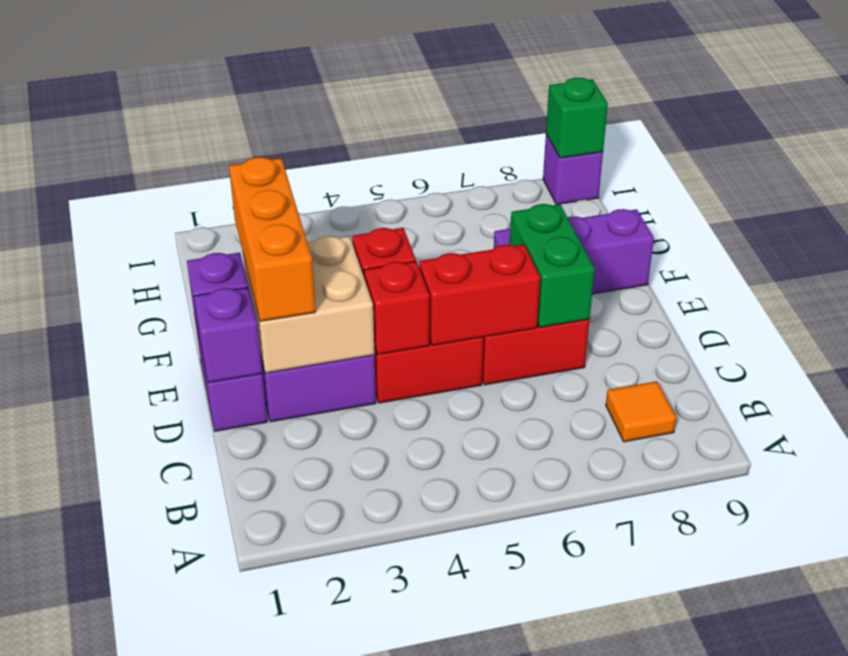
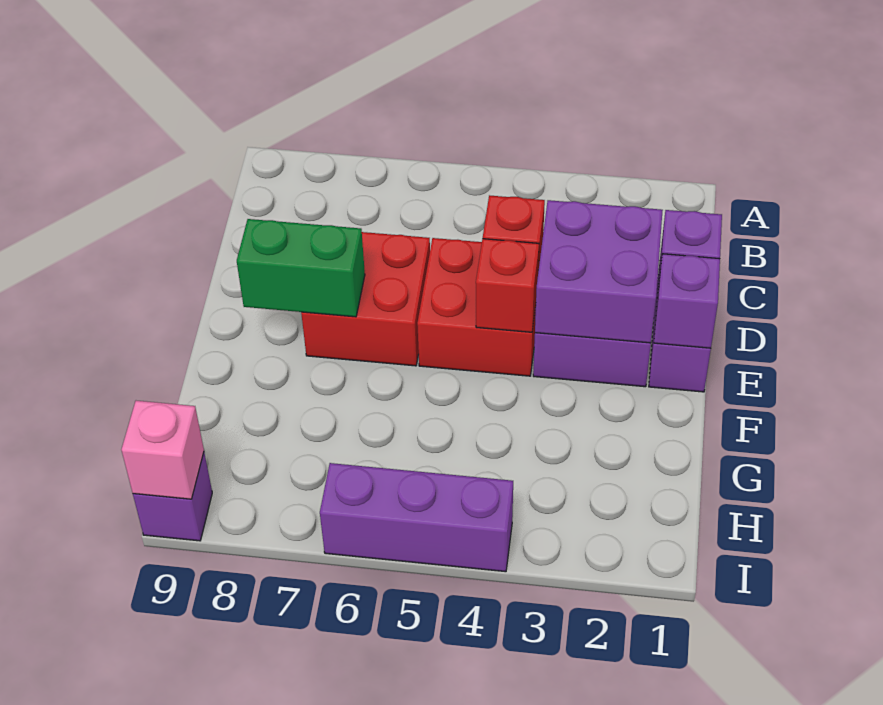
orange 1x1 tile [606,381,676,442] -> none
tan 2x2 brick [243,236,375,373] -> purple 2x2 brick [535,200,663,343]
orange 1x3 brick [229,157,315,321] -> none
red 1x2 brick [419,245,540,345] -> none
green 1x2 brick [510,204,595,327] -> green 1x2 brick turned to [237,219,365,317]
purple 1x3 brick [494,209,654,294] -> purple 1x3 brick moved to [320,463,513,572]
green 1x1 brick [546,78,608,158] -> pink 1x1 brick [121,401,204,499]

